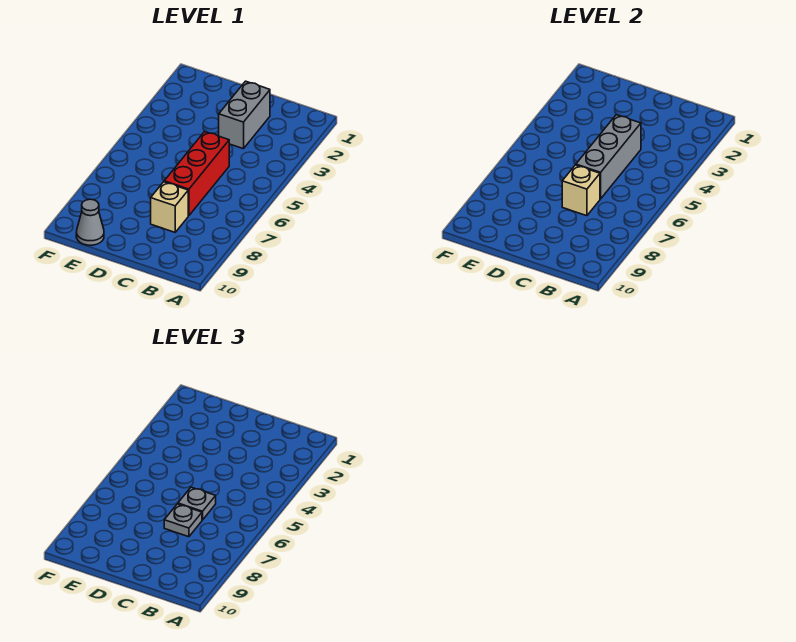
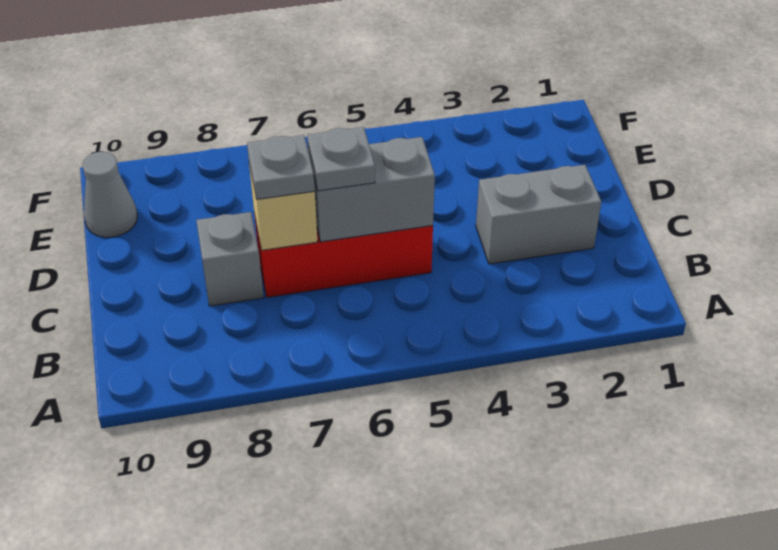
grey 1x3 brick [576,115,641,199] -> grey 1x2 brick [314,137,435,242]
tan 1x1 brick [151,182,188,232] -> grey 1x1 brick [196,212,264,306]

